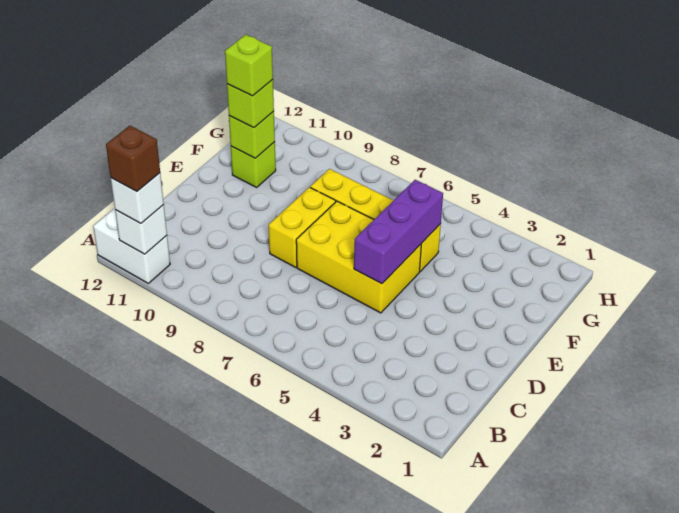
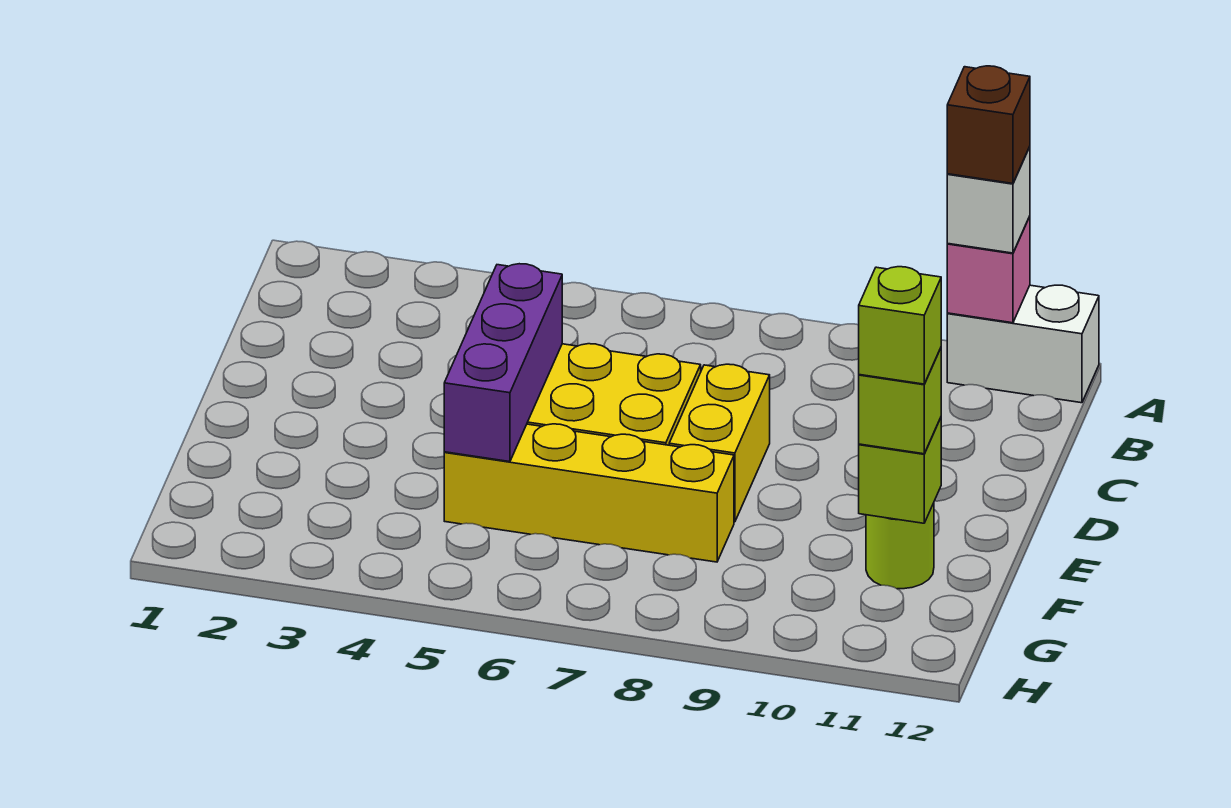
white 1x1 brick [115,205,167,254] -> pink 1x1 brick [947,216,1030,323]
lime 1x1 brick [231,142,276,187] -> lime 1x1 round brick [866,503,934,589]

